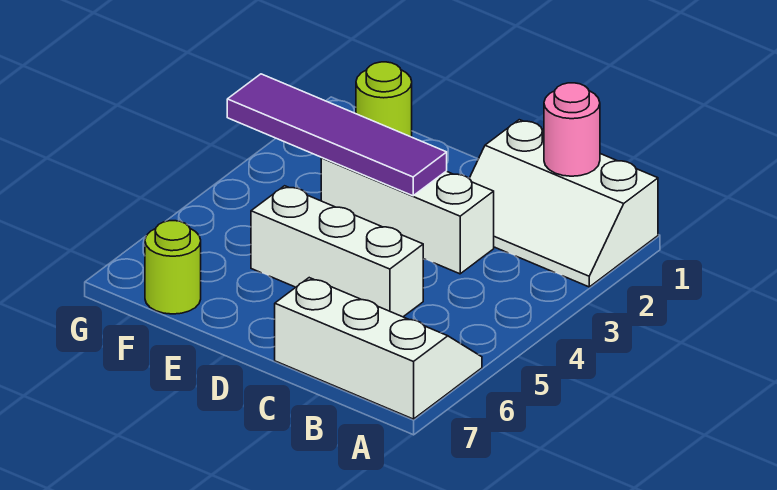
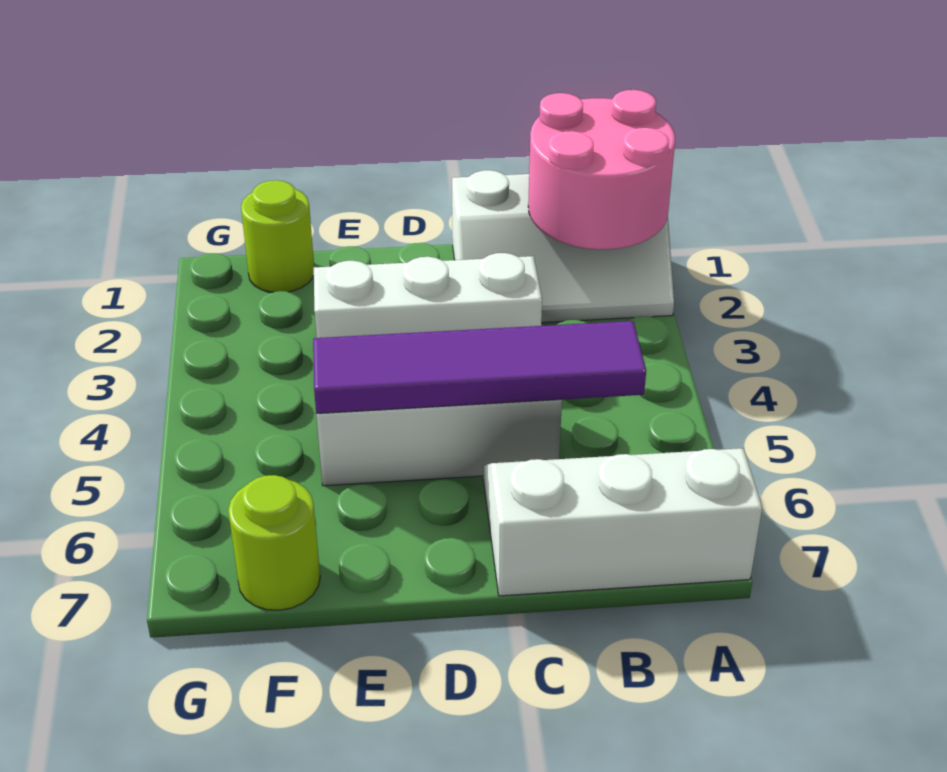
pink 1x1 round brick [544,83,600,176] -> pink 2x2 round brick [528,90,675,250]
purple 1x4 tile [227,74,447,196] -> purple 1x4 tile moved to [313,321,646,414]

